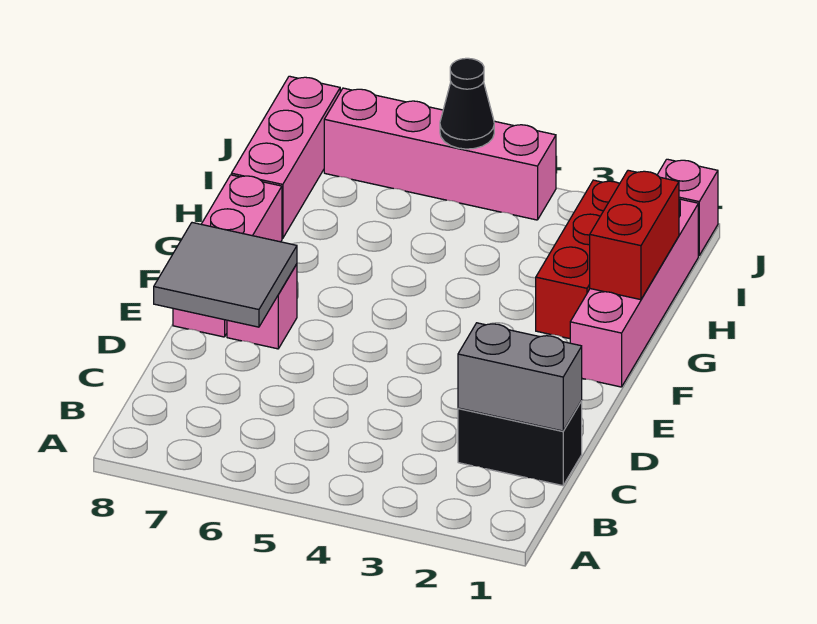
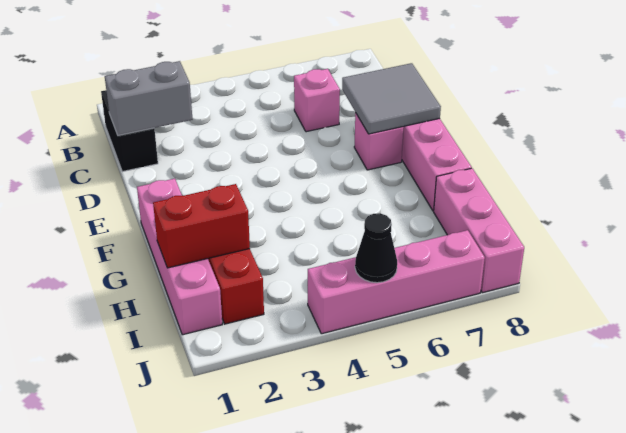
black 1x2 brick [458,401,582,486] -> black 1x2 brick turned to [101,90,158,172]
red 1x2 brick [590,170,679,300] -> red 1x2 brick turned to [153,184,250,268]
pink 1x1 brick [657,159,718,256] -> pink 1x1 brick moved to [294,69,340,132]

